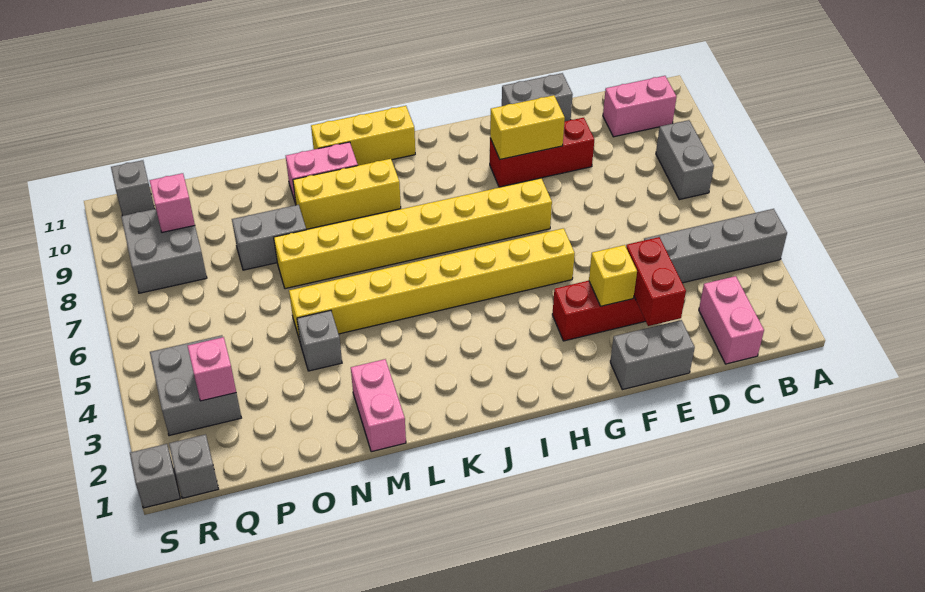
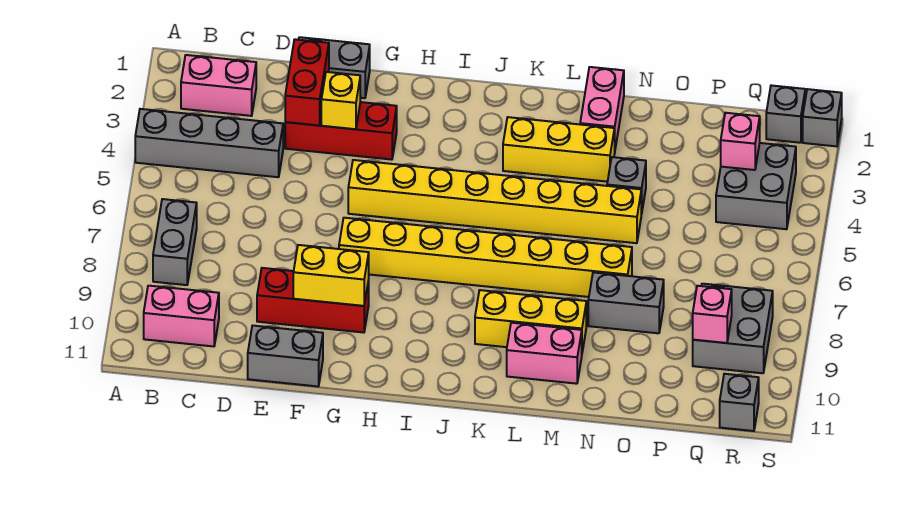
pink 1x2 brick [699,276,764,364] -> pink 1x2 brick turned to [181,55,256,116]
yellow 1x3 brick [311,106,415,166] -> yellow 1x3 brick moved to [503,117,615,182]

